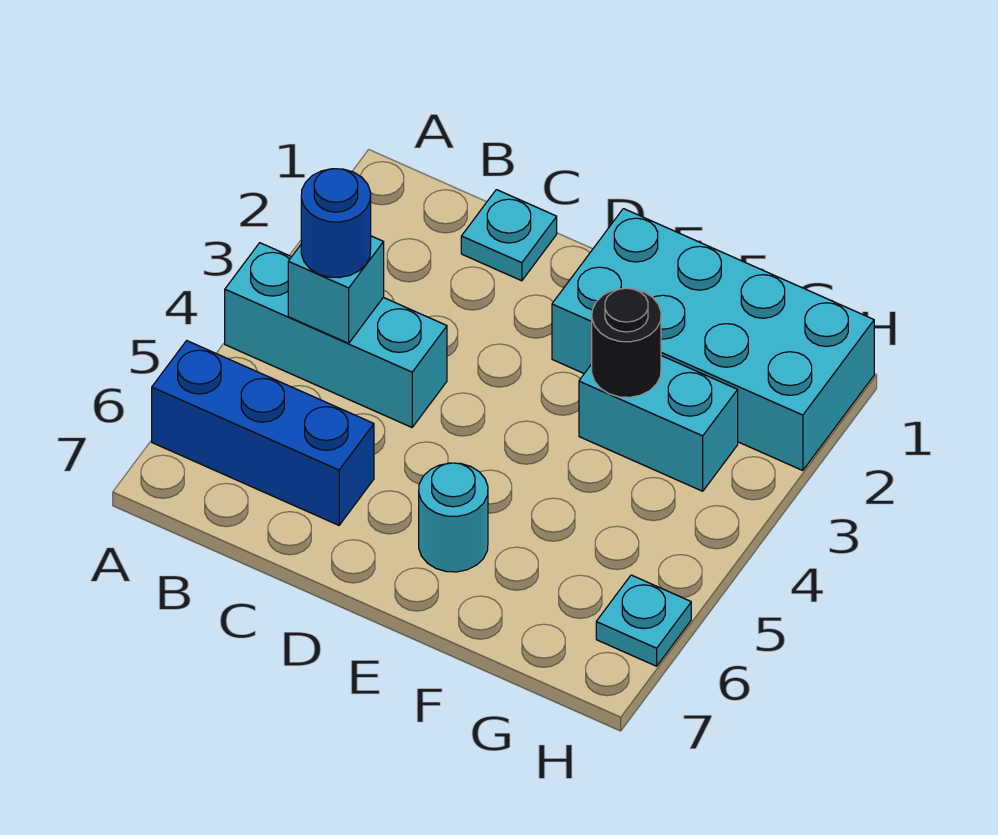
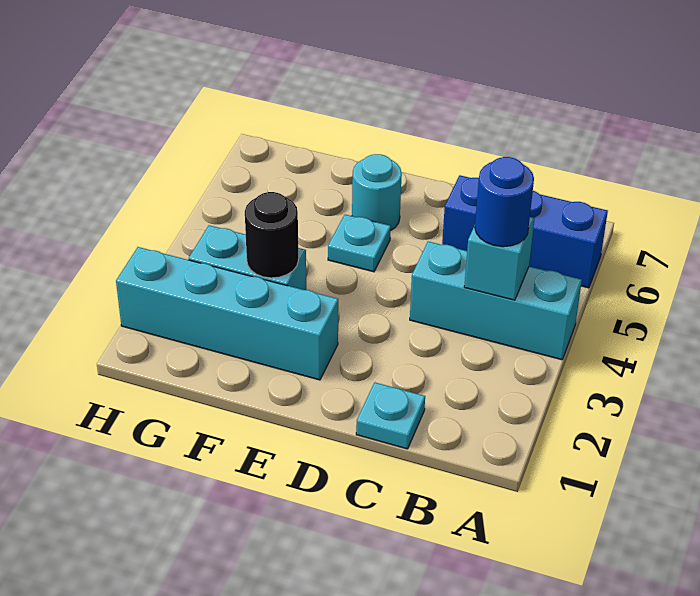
cyan 2x4 brick [552,209,874,471] -> cyan 1x4 brick [116,247,338,380]
cyan 1x1 plate [596,575,691,666] -> cyan 1x1 plate moved to [328,215,391,272]

